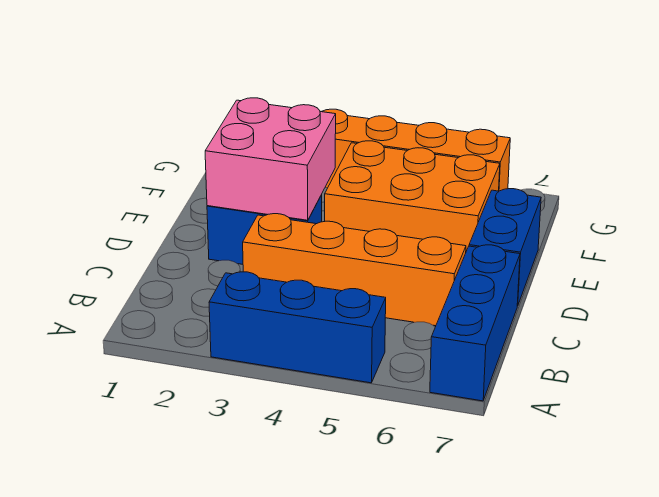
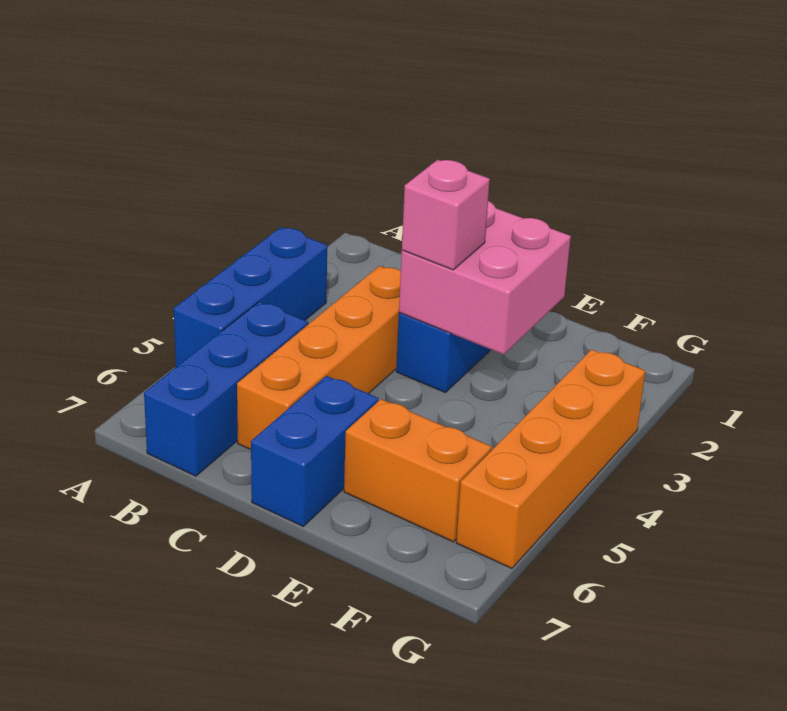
blue 1x3 brick [430,245,520,401] -> blue 1x3 brick turned to [144,302,308,476]
none -> pink 1x1 brick [402,160,490,270]
blue 1x2 brick [469,189,541,306] -> blue 1x2 brick turned to [251,376,378,526]
orange 2x3 brick [325,141,500,251] -> orange 1x2 brick [344,399,492,542]

